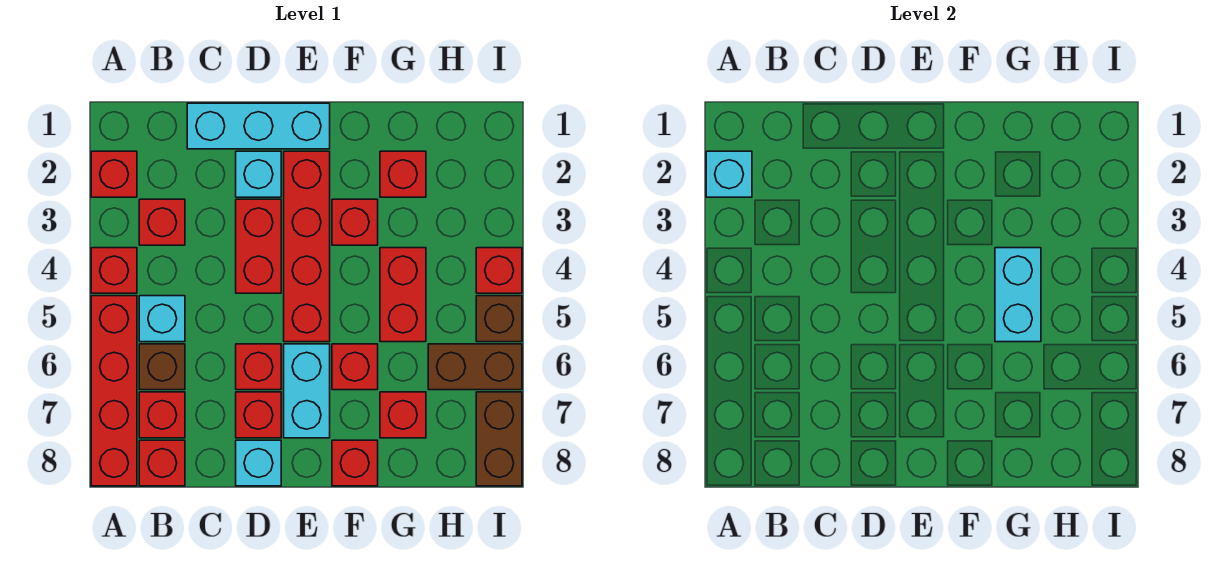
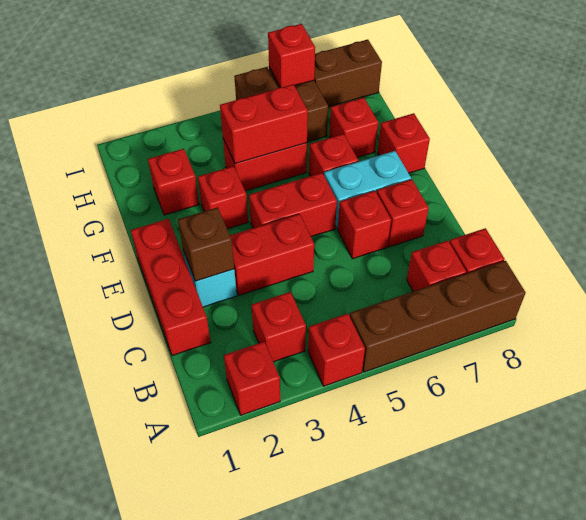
cyan 1x1 brick [706,151,752,197] -> none
red 1x4 brick [91,296,137,486] -> brown 1x4 brick [350,261,526,372]
cyan 1x1 brick [139,296,185,342] -> none
brown 1x1 brick [139,344,185,390] -> brown 1x1 brick moved to [178,207,234,281]
cyan 1x3 brick [187,103,330,149] -> red 1x3 brick [131,219,211,356]
cyan 1x1 brick [236,440,281,486] -> none
red 1x4 brick [284,151,330,342] -> red 1x2 brick [249,173,337,237]
cyan 1x2 brick [995,248,1041,342] -> red 1x2 brick [220,84,308,164]
red 1x1 brick [476,248,522,293] -> red 1x1 brick moved to [268,24,315,88]

